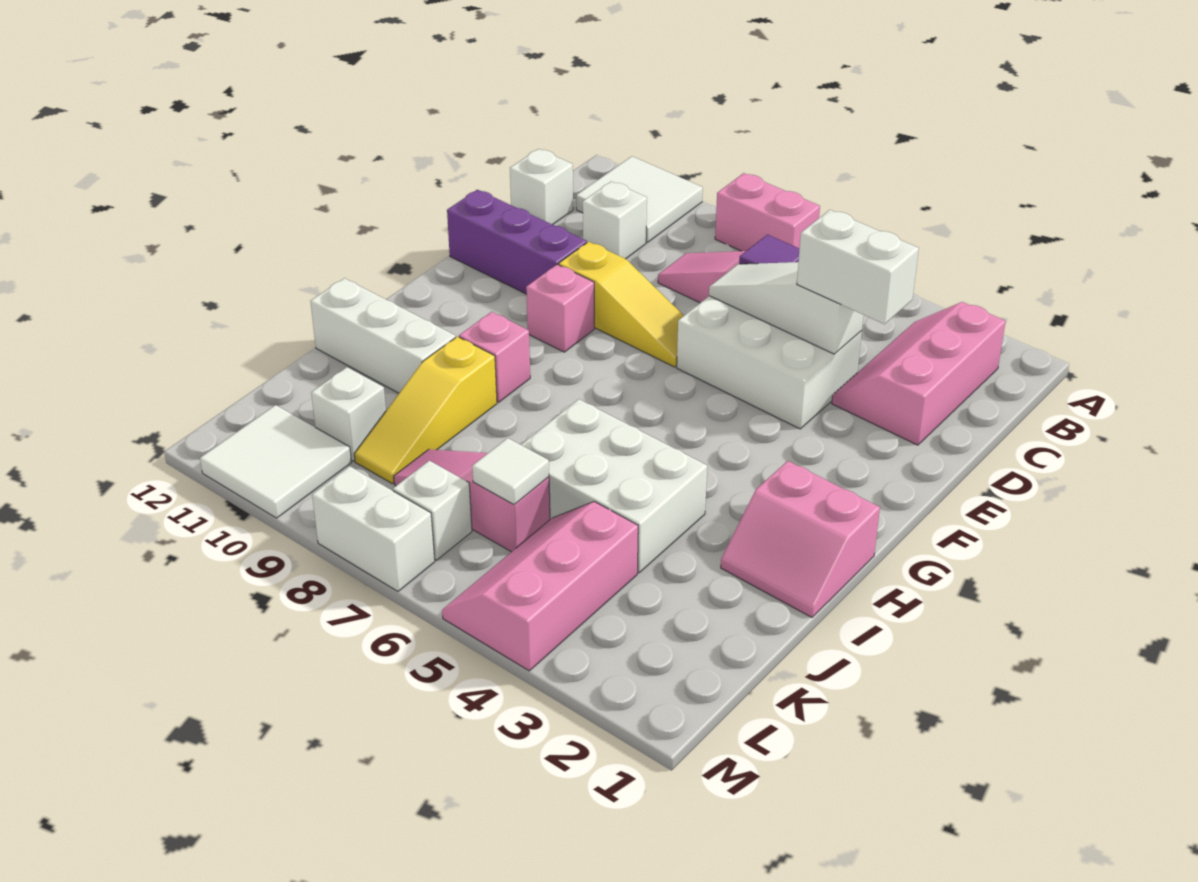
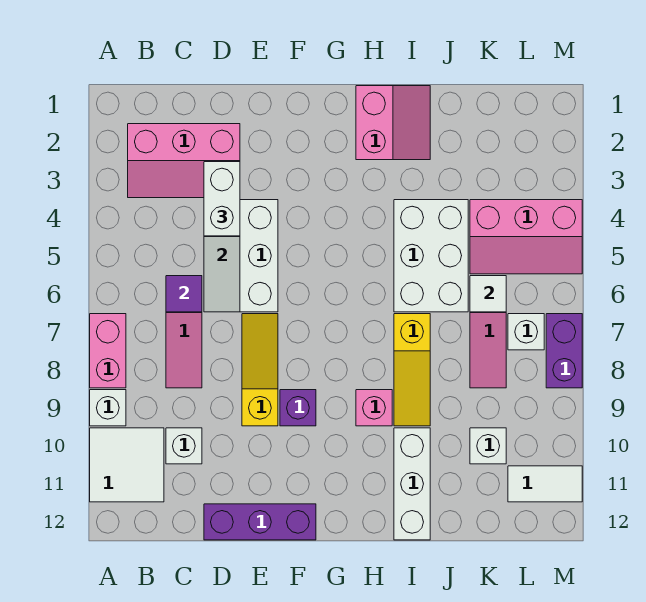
white 1x1 brick [510,149,573,225] -> white 1x1 brick moved to [90,390,126,426]
purple 1x3 brick [447,190,587,294] -> purple 1x3 brick turned to [204,504,316,540]
pink 1x1 brick [526,264,594,352] -> purple 1x1 brick [280,390,316,426]
yellow 1x3 slope [354,337,497,484] -> yellow 1x3 slope turned to [394,314,430,426]
white 2x2 tile [200,405,351,518] -> white 1x2 tile [508,466,582,502]
white 1x2 brick [312,466,435,591] -> purple 1x2 brick [546,314,582,388]

